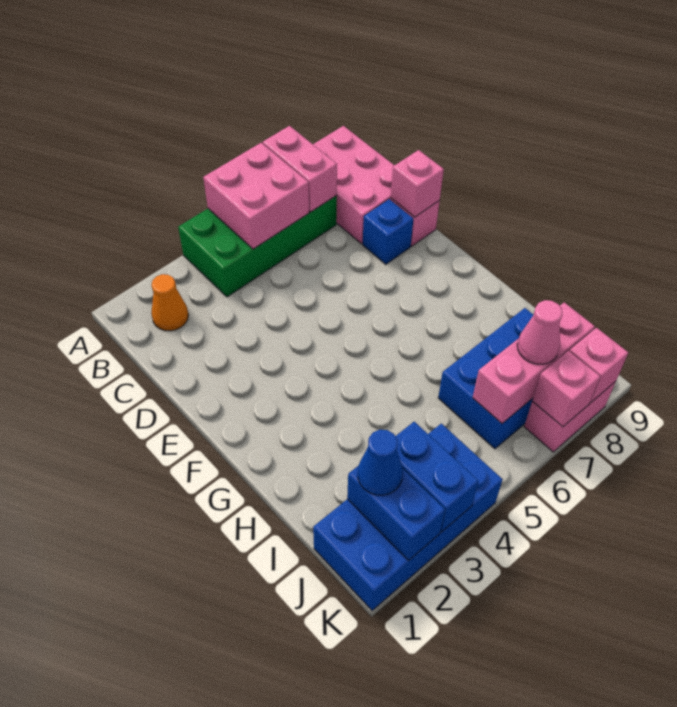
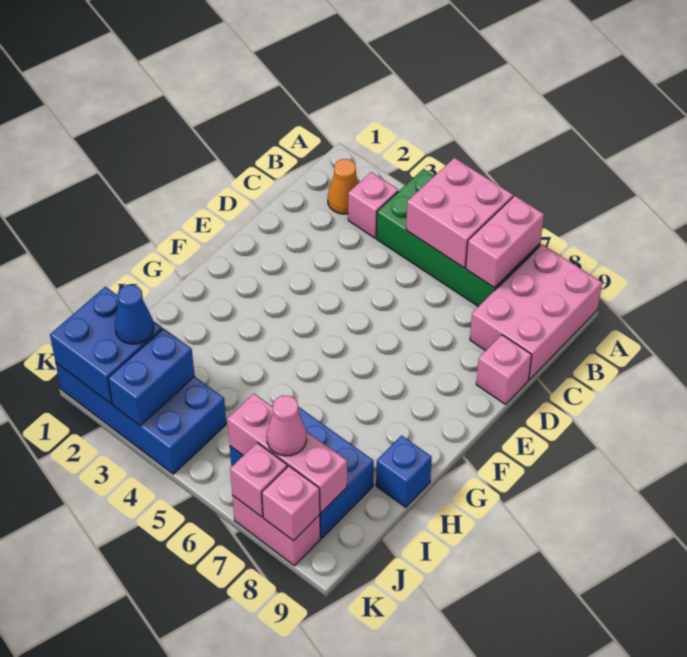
blue 1x1 brick [363,199,413,264] -> blue 1x1 brick moved to [376,435,432,507]
pink 1x1 brick [391,150,444,217] -> pink 1x1 brick moved to [348,172,398,238]
blue 1x2 brick [347,466,445,560] -> blue 2x2 brick [50,287,162,404]

